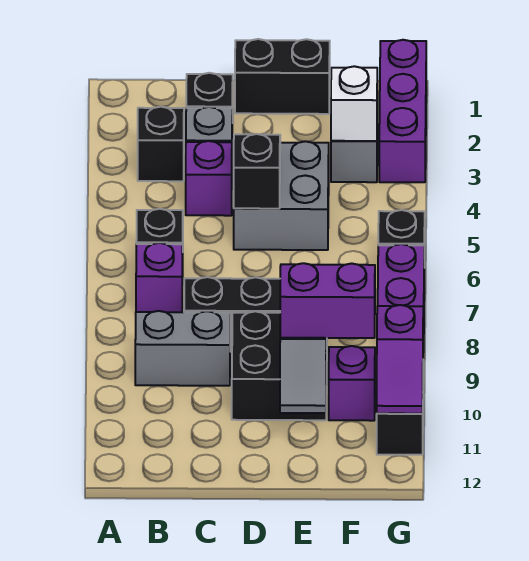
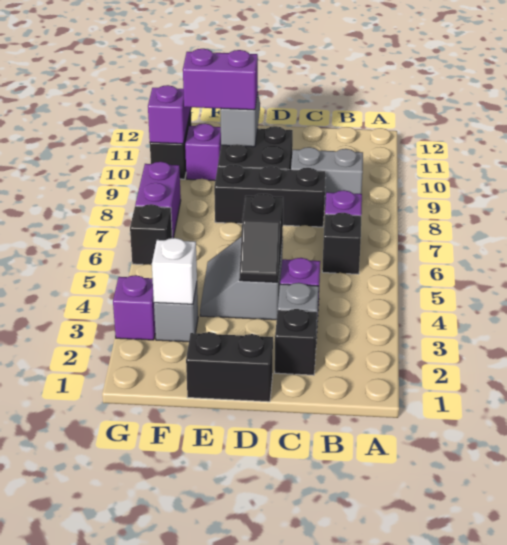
black 1x1 brick [138,107,184,181] -> none
grey 2x2 brick [234,141,329,250] -> grey 2x2 slope [200,237,283,320]
purple 1x3 brick [379,40,426,182] -> purple 1x1 brick [113,275,155,340]

